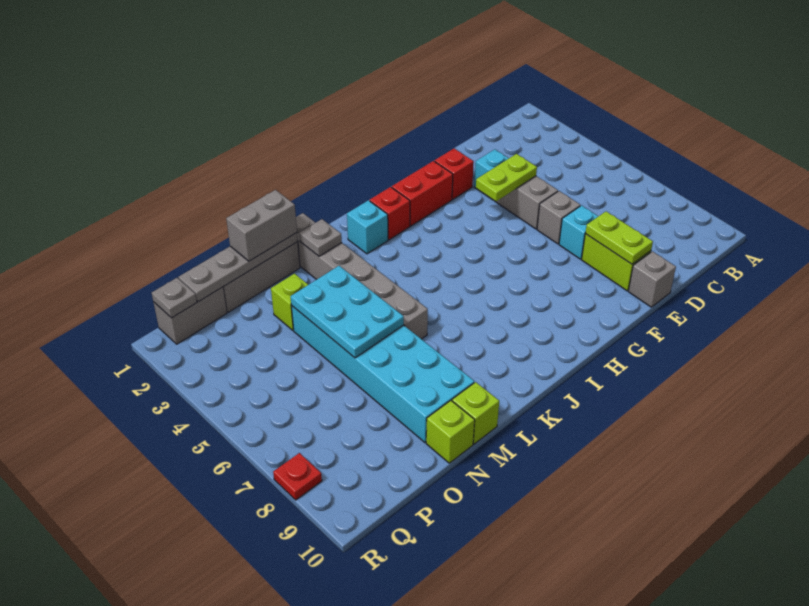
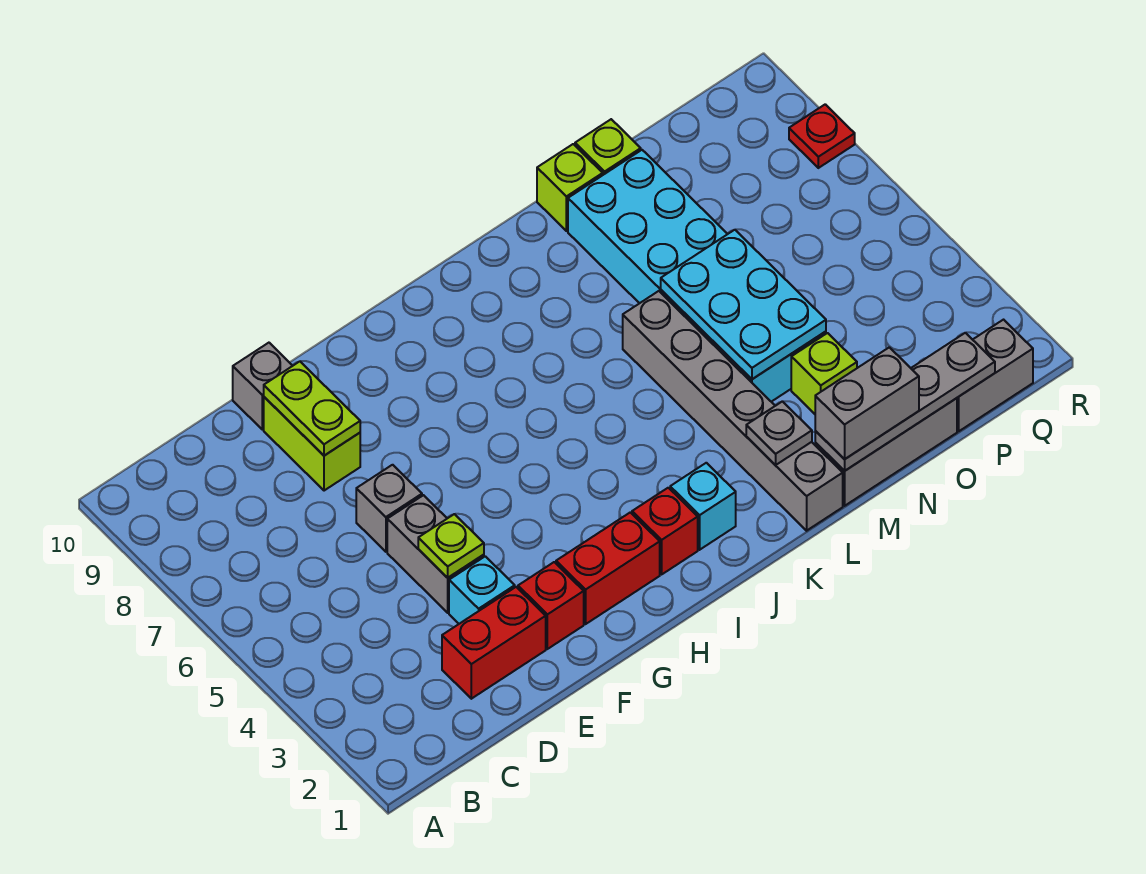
none -> red 1x2 brick [442,587,546,699]
lime 1x2 plate [476,154,537,201] -> lime 1x1 plate [418,514,484,578]
cyan 1x1 brick [559,205,598,259] -> none
grey 1x1 plate [152,278,197,318] -> none

